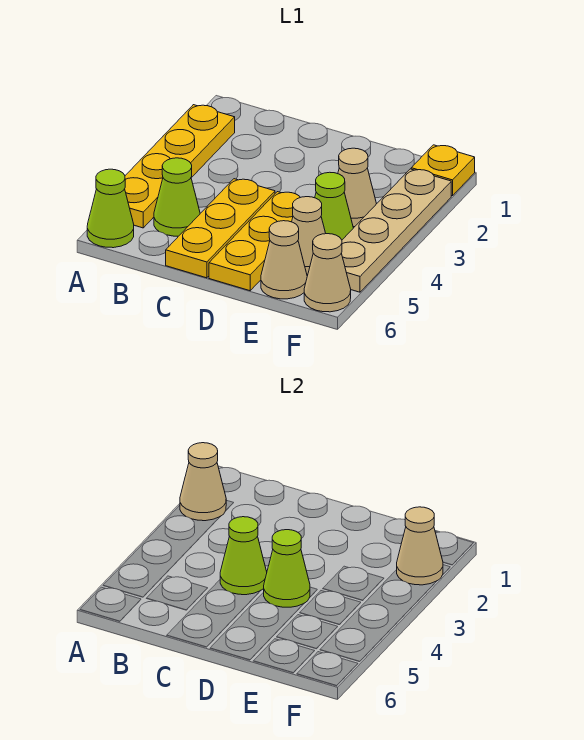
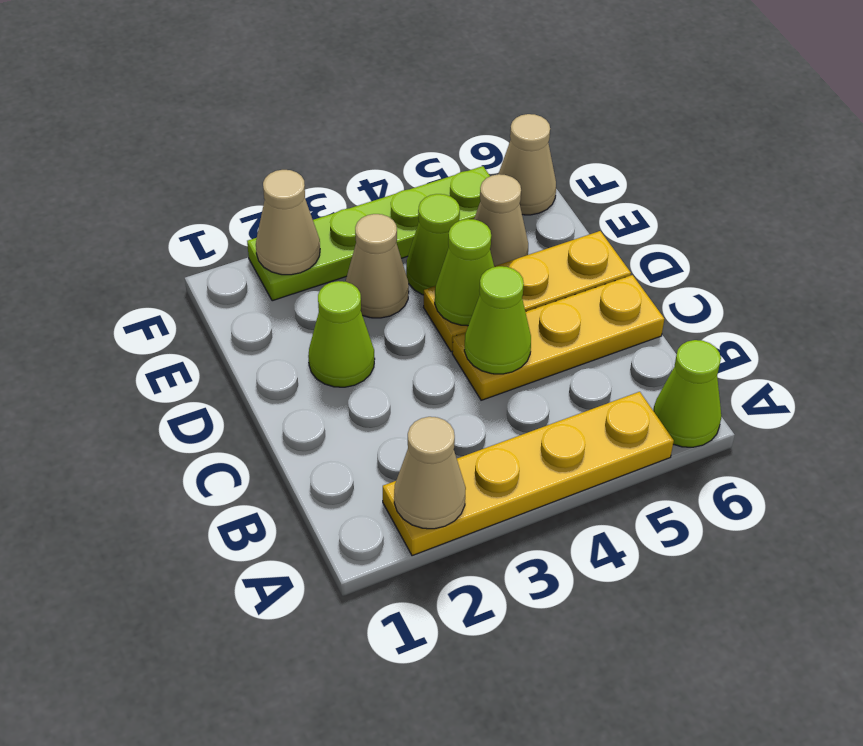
lime 1x1 cone [154,158,200,236] -> lime 1x1 cone moved to [308,281,375,387]
tan 1x1 cone [261,221,307,299] -> none
yellow 1x1 plate [411,145,475,196] -> none
tan 1x4 plate [342,169,451,292] -> lime 1x4 plate [247,166,490,301]

